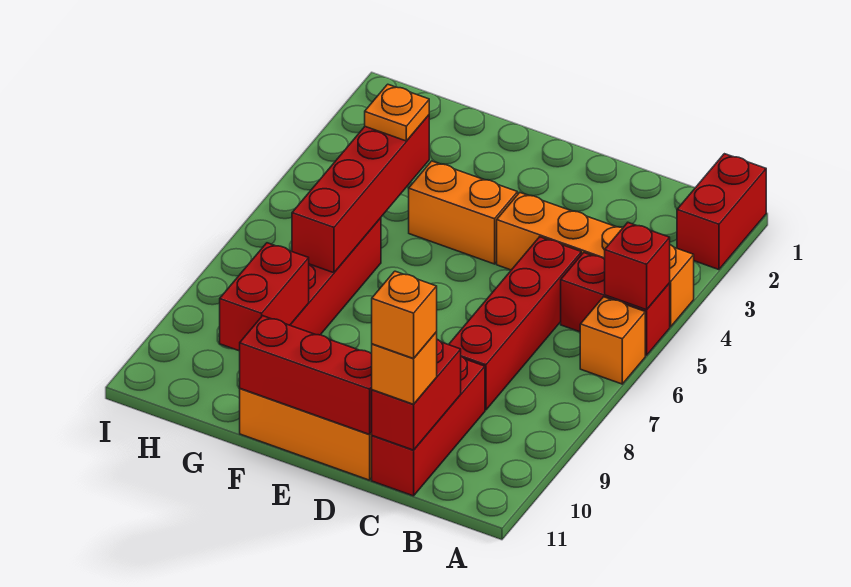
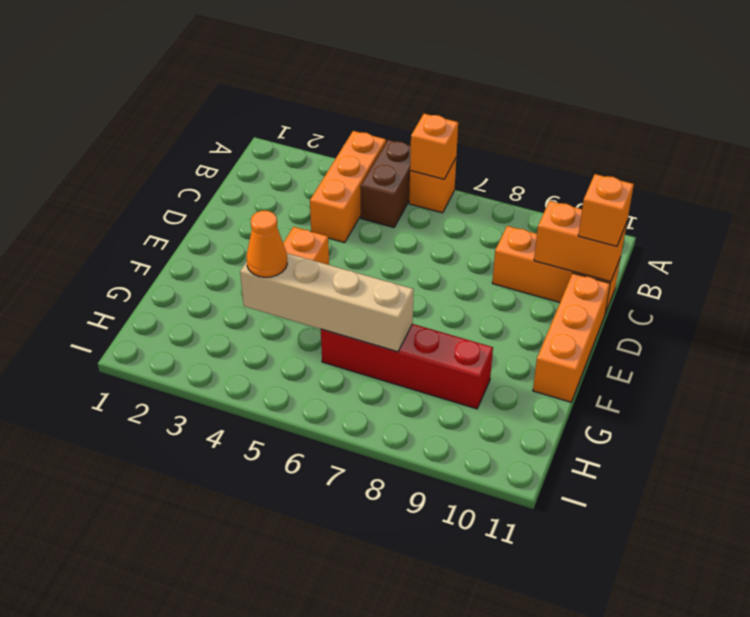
red 1x2 brick [677,154,766,270] -> none
orange 1x4 brick [497,193,694,327] -> orange 1x3 brick [310,131,386,243]
red 1x2 brick [561,253,670,355] -> brown 1x2 brick [360,140,411,227]
red 1x1 brick [605,223,670,310] -> none
red 1x4 brick [449,237,581,410] -> none
red 1x3 brick [372,356,485,496] -> orange 1x3 brick [492,226,621,314]
red 1x2 brick [371,339,461,450] -> orange 1x2 brick [534,201,627,282]
orange 1x1 brick [372,271,437,359] -> orange 1x1 brick moved to [410,114,458,179]
red 1x3 brick [240,316,372,434] -> none
red 1x4 brick [292,115,429,273] -> tan 1x4 brick [240,253,414,352]
orange 1x1 plate [365,84,429,141] -> orange 1x1 cone [246,210,287,277]
red 1x2 brick [220,243,309,351] -> none

